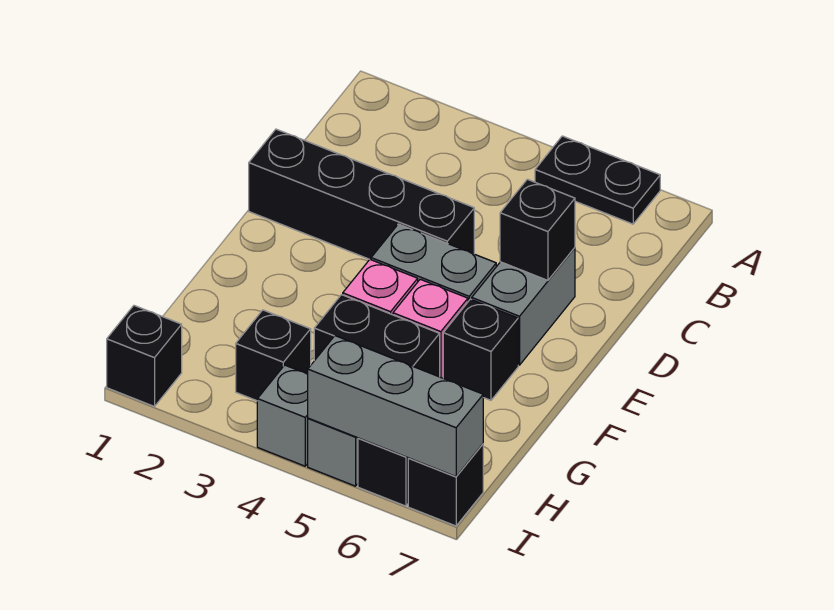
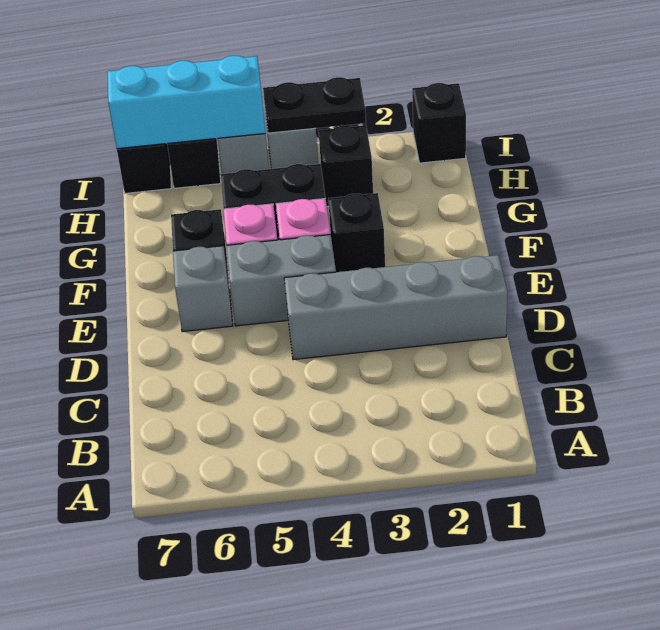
black 1x2 plate [535,136,660,224] -> black 1x2 plate moved to [263,77,366,133]
black 1x4 brick [249,129,474,260] -> grey 1x4 brick [284,255,508,360]
grey 1x2 brick [472,248,575,365] -> grey 1x1 brick [173,246,233,332]
black 1x1 brick [500,179,575,280] -> black 1x1 brick moved to [328,193,385,272]
grey 1x3 brick [308,336,483,477] -> cyan 1x3 brick [108,56,265,149]

